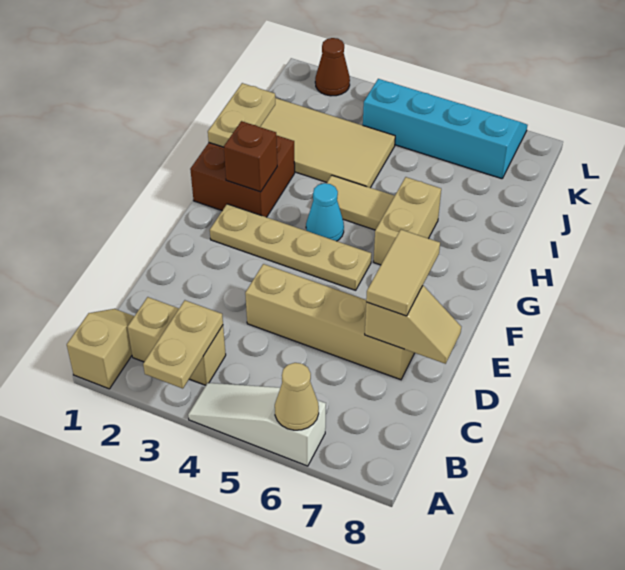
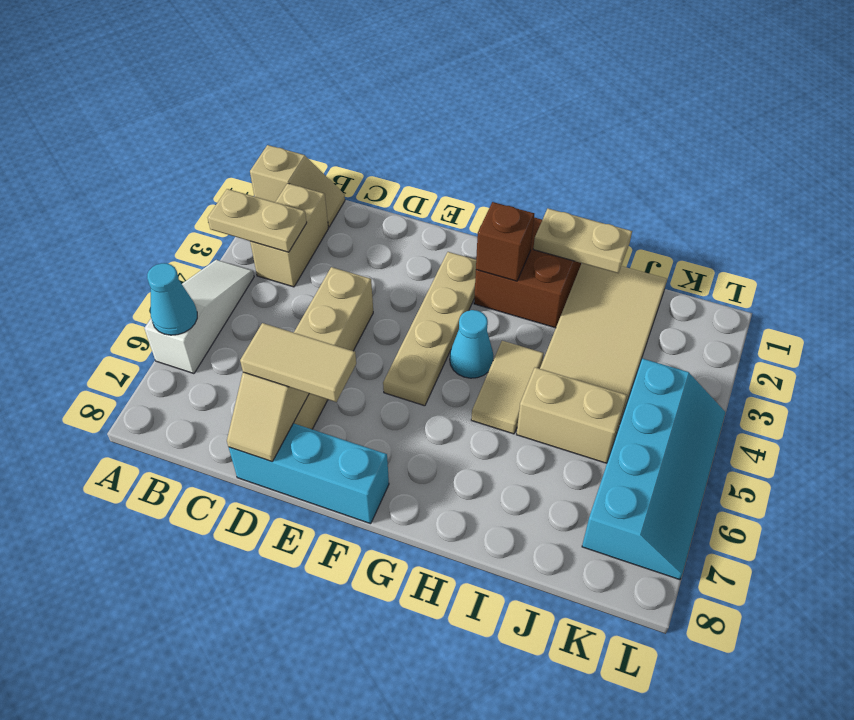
tan 1x1 cone [275,363,319,430] -> cyan 1x1 cone [147,263,197,335]
none -> cyan 1x3 brick [229,423,389,524]
tan 1x2 brick [374,177,441,265] -> tan 1x2 brick moved to [517,367,627,463]
brown 1x1 cone [315,38,350,96] -> none

